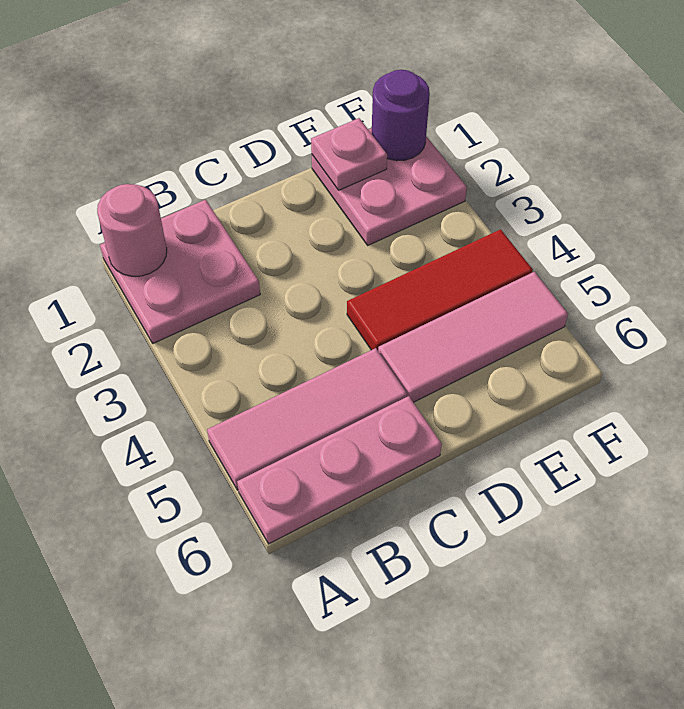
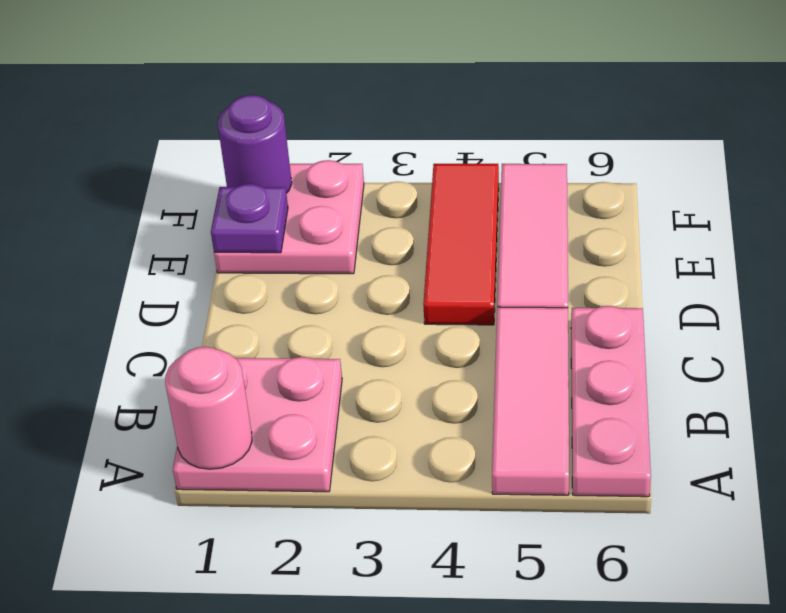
pink 1x1 plate [311,118,387,190] -> purple 1x1 plate [211,184,288,253]

